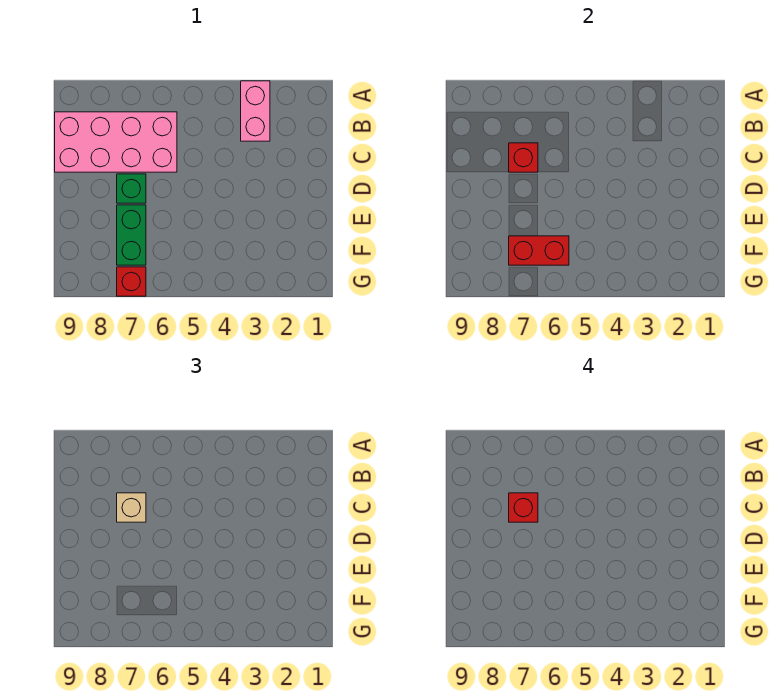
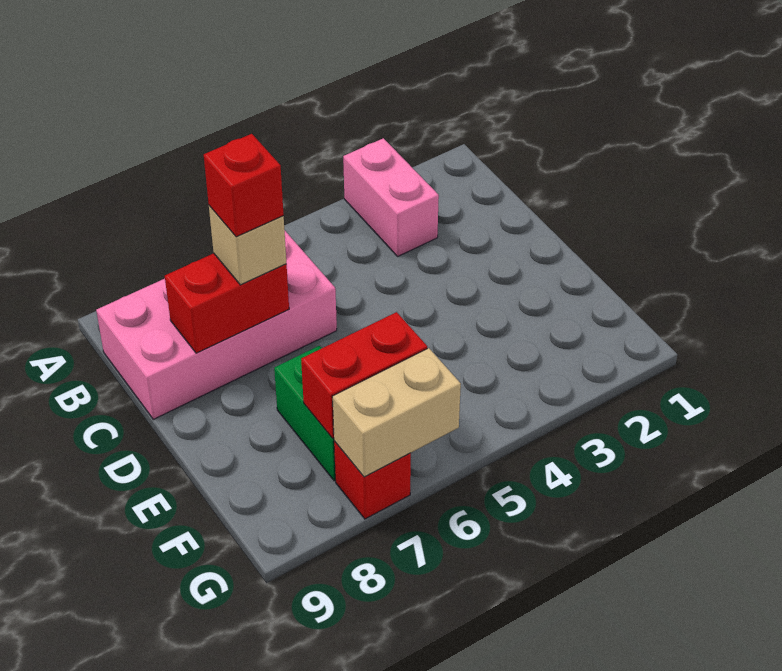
red 1x1 brick [509,143,538,172] -> red 1x2 brick [165,253,289,353]
green 1x1 brick [117,174,146,203] -> none
none -> tan 1x2 brick [332,348,461,477]

